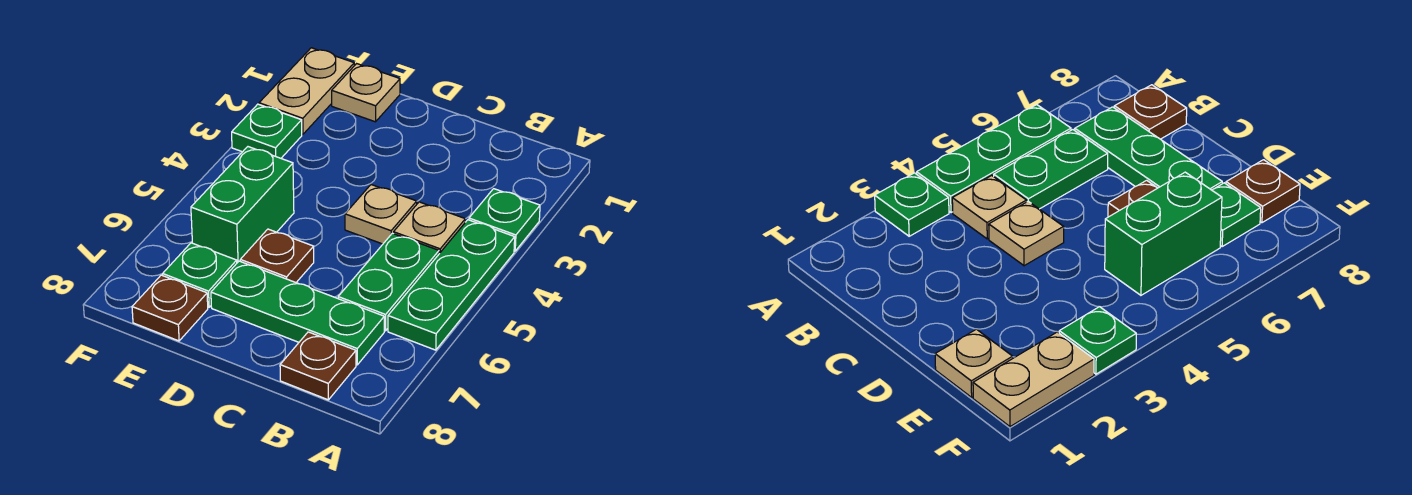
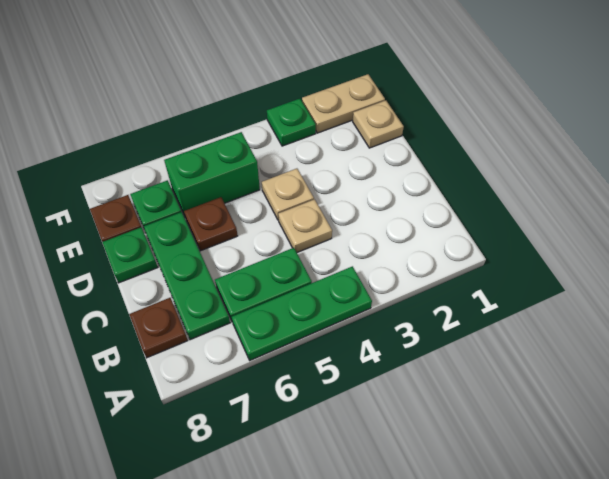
green 1x1 plate [469,189,540,251] -> green 1x1 plate moved to [102,227,158,283]
tan 1x1 plate [394,202,465,254] -> tan 1x1 plate moved to [262,169,314,220]

